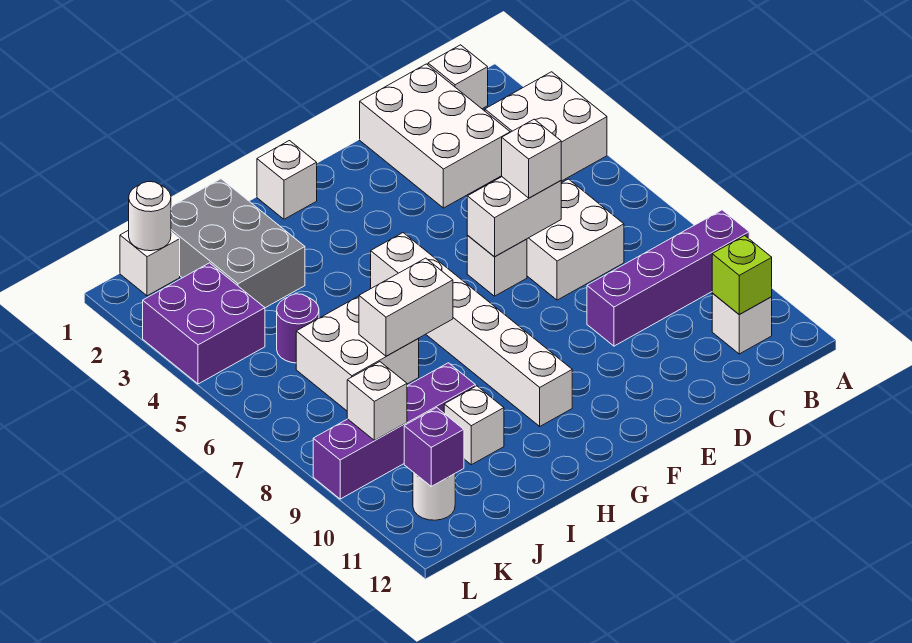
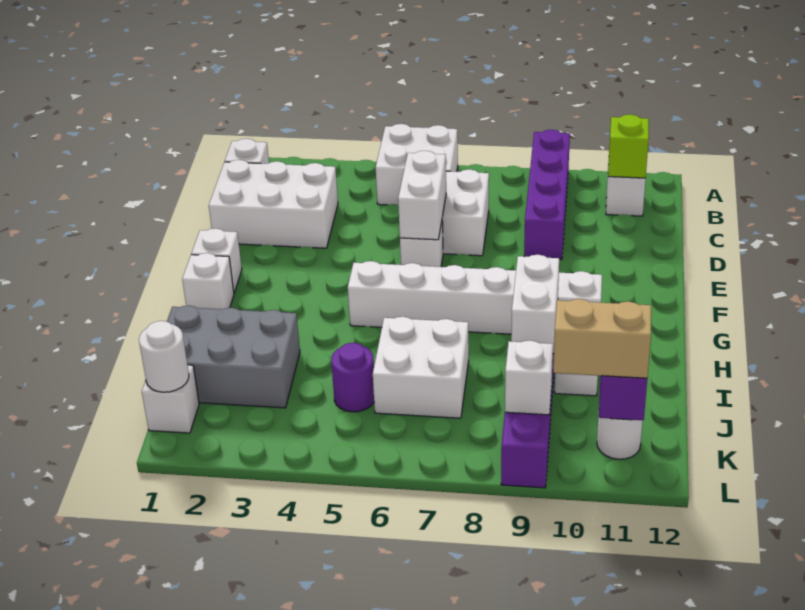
white 2x2 brick [485,72,607,181] -> white 2x2 brick moved to [376,124,458,205]
white 1x1 brick [502,119,561,198] -> white 1x1 brick moved to [191,228,242,293]
white 1x2 brick [359,258,453,356] -> white 1x2 brick moved to [511,255,559,354]
purple 2x2 brick [143,263,265,384] -> none
none -> tan 1x2 brick [553,299,651,378]

